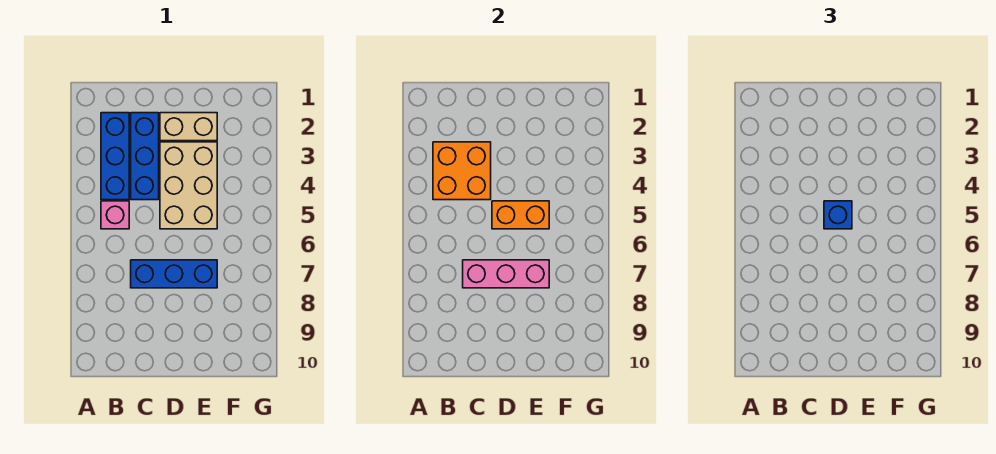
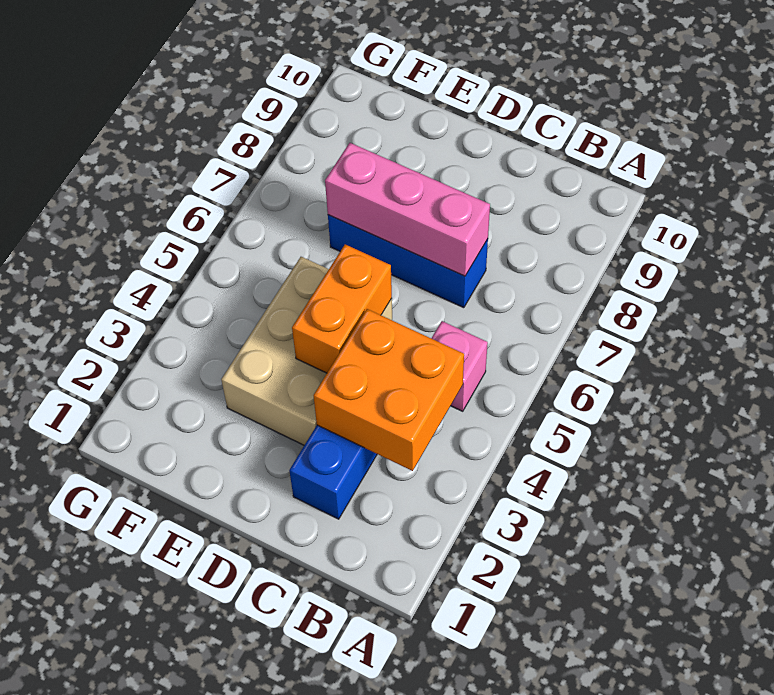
blue 1x3 brick [101,113,129,200] -> none
tan 1x2 brick [160,113,217,141] -> none
orange 1x2 brick [492,201,549,229] -> orange 1x2 brick turned to [292,244,392,373]
blue 1x1 brick [824,201,852,229] -> none

